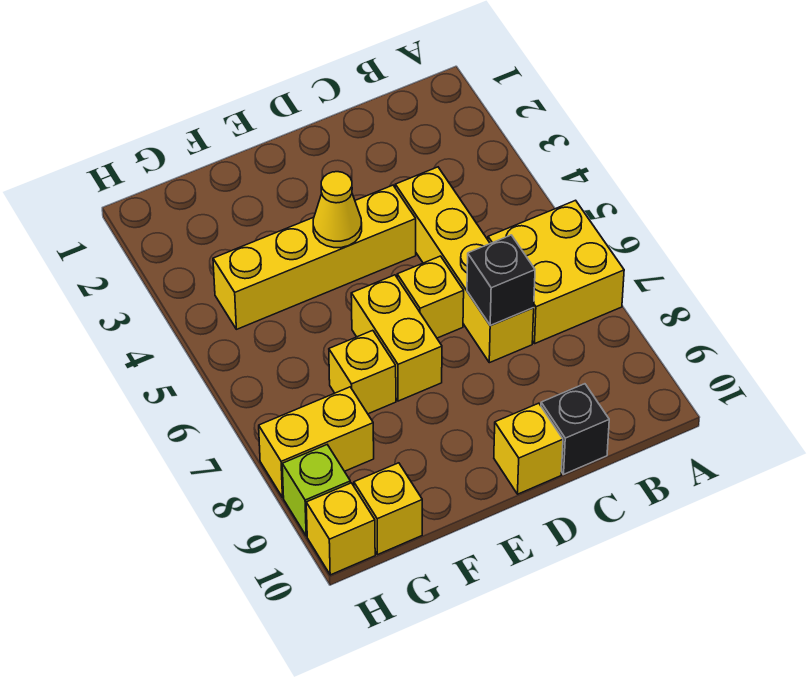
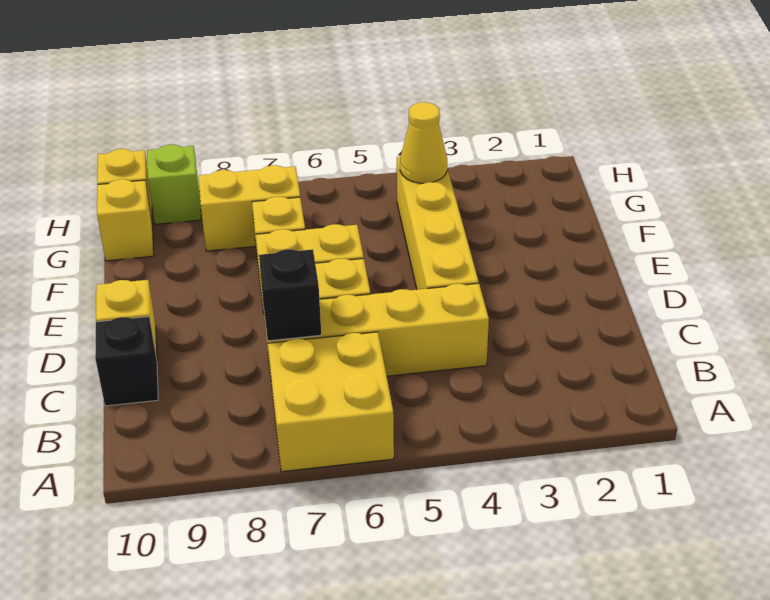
yellow 1x1 cone [313,172,362,248] -> yellow 1x1 cone moved to [400,102,447,183]
yellow 1x2 brick [259,387,374,498] -> yellow 1x2 brick turned to [198,165,300,251]

